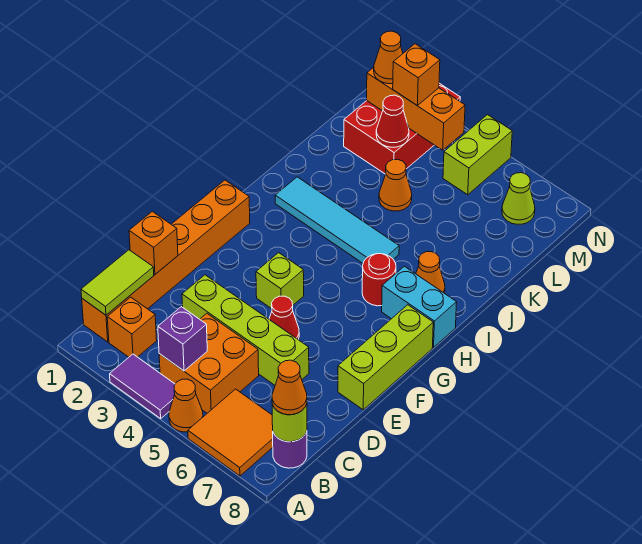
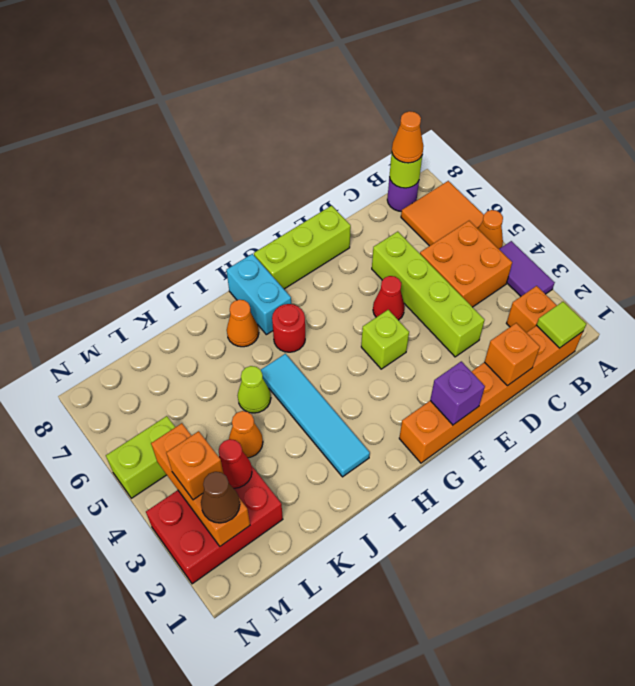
lime 1x2 tile [81,250,154,315] -> lime 1x1 tile [537,302,586,348]
purple 1x1 brick [158,307,207,371] -> purple 1x1 brick moved to [430,361,485,425]
orange 1x1 cone [374,31,403,84] -> brown 1x1 cone [201,472,240,523]
lime 1x1 cone [502,173,535,224] -> lime 1x1 cone moved to [238,366,271,413]

